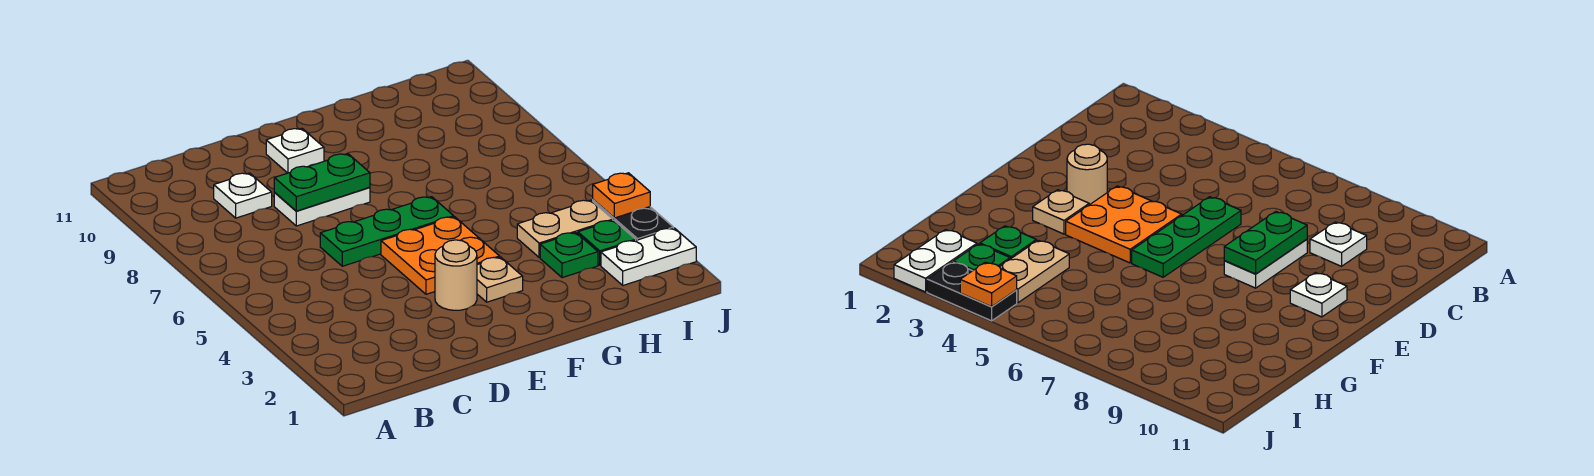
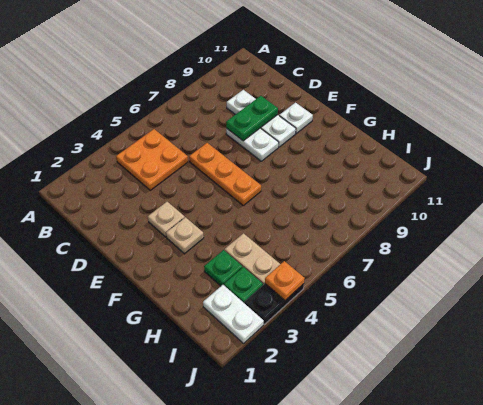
white 1x1 plate [214,173,272,218] -> white 1x3 plate [227,90,296,147]
green 1x3 plate [320,197,454,266] -> orange 1x3 plate [189,143,261,205]
green 1x2 plate [274,154,370,211] -> green 1x2 plate turned to [226,96,278,141]
tan 1x1 round brick [435,240,477,310] -> tan 1x1 plate [148,202,185,237]
orange 2x2 plate [381,217,500,294] -> orange 2x2 plate moved to [116,129,188,190]

